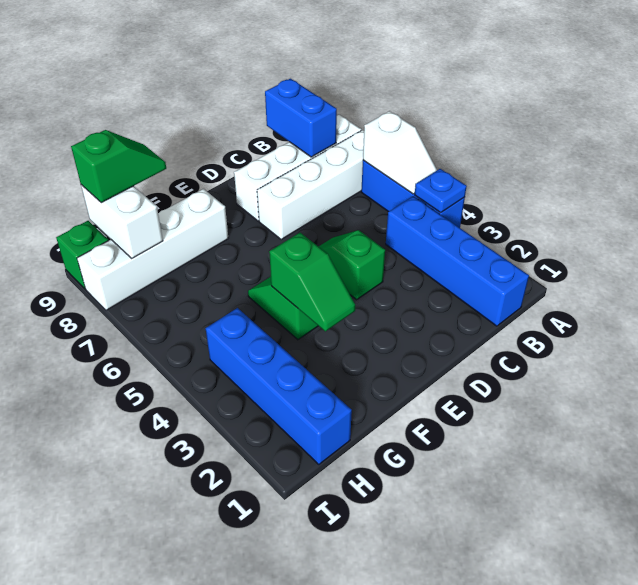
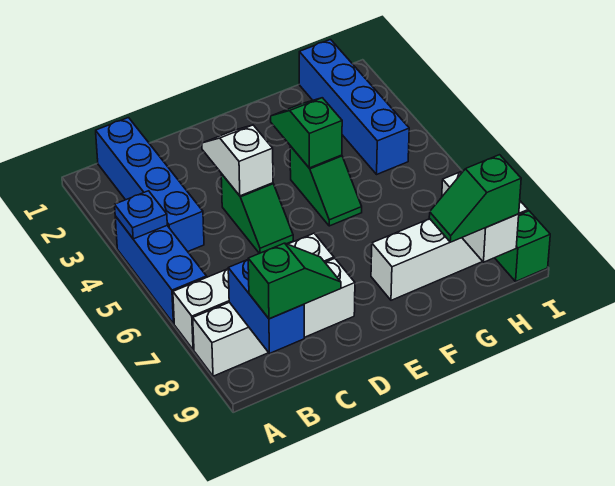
white 1x2 slope [363,111,437,194] -> white 1x2 slope moved to [202,125,273,196]
none -> green 1x2 slope [248,243,341,319]

